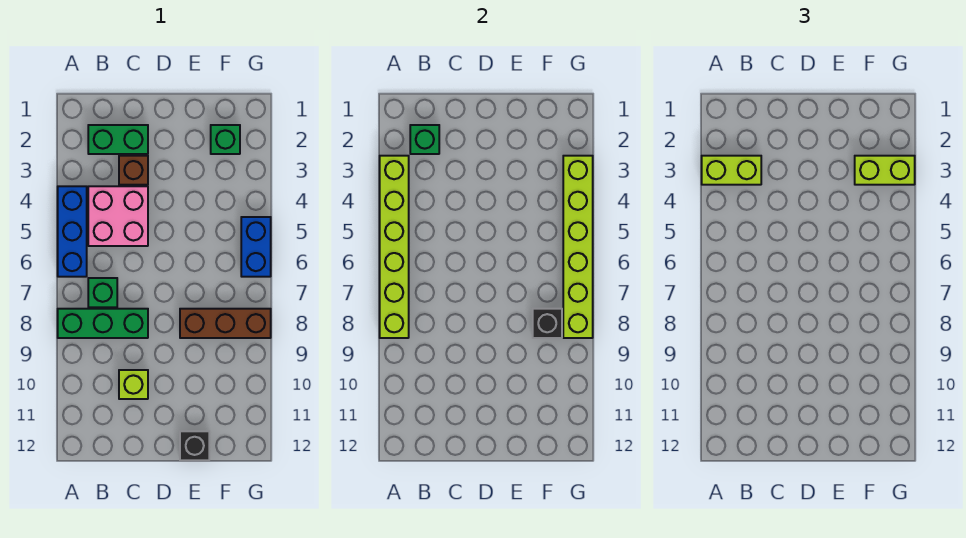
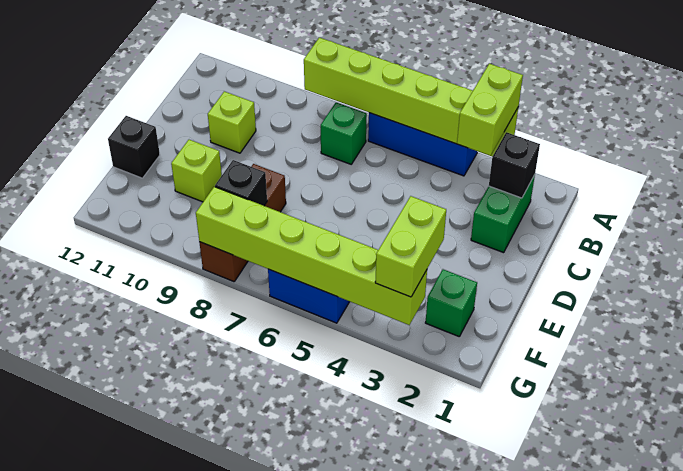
green 1x3 brick [58,309,148,338] -> none
green 1x1 brick [410,125,439,154] -> black 1x1 brick [489,132,540,198]
pink 2x2 brick [88,186,148,246] -> none
brown 1x1 brick [119,156,148,185] -> none
none -> lime 1x1 brick [171,140,222,202]

